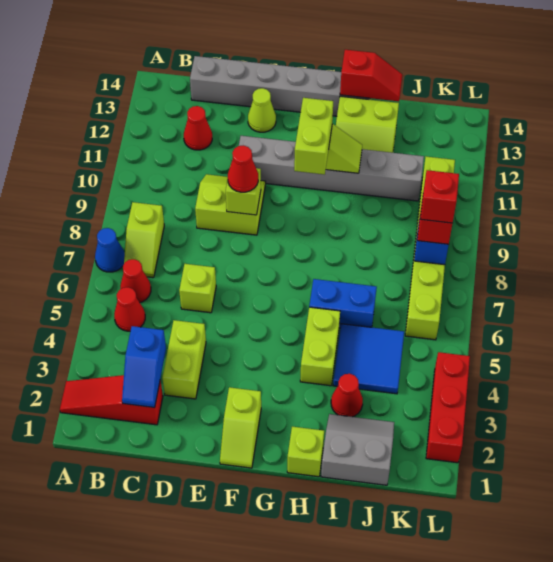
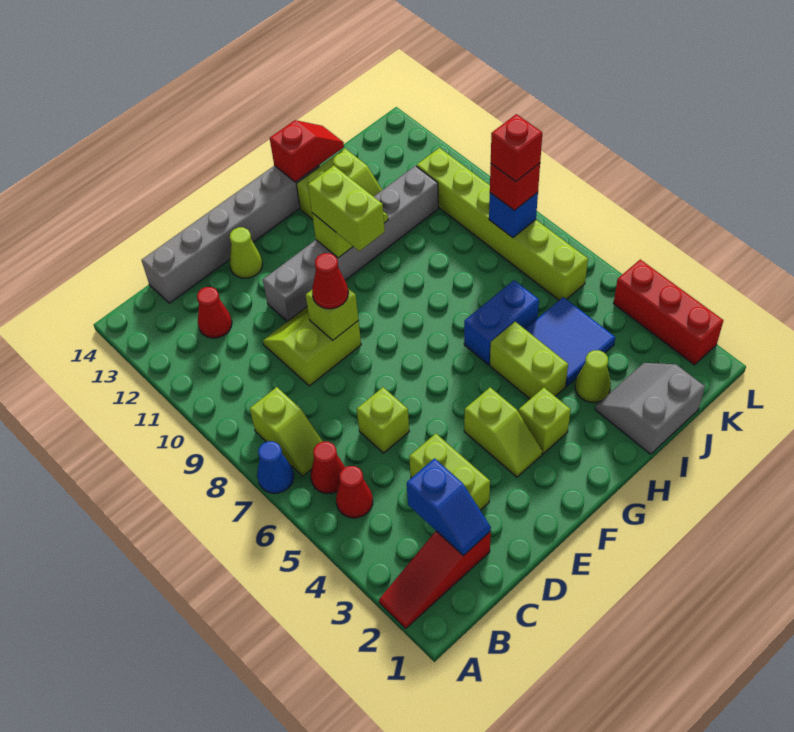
lime 1x2 slope [220,387,261,468] -> lime 1x2 slope moved to [464,387,542,477]
lime 1x1 brick [287,427,324,477] -> lime 1x1 brick moved to [519,388,571,454]
red 1x1 cone [331,374,363,417] -> lime 1x1 cone [575,350,611,402]

